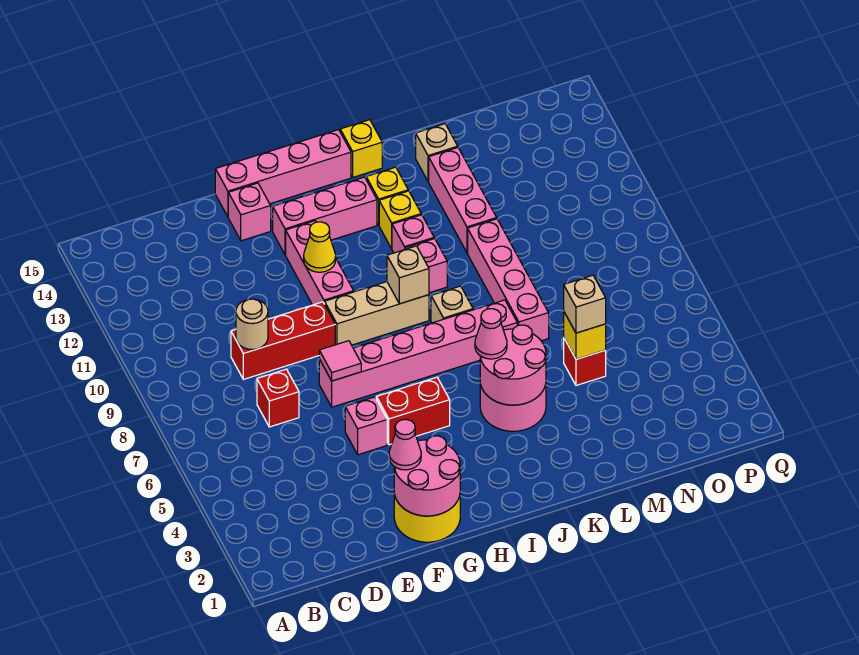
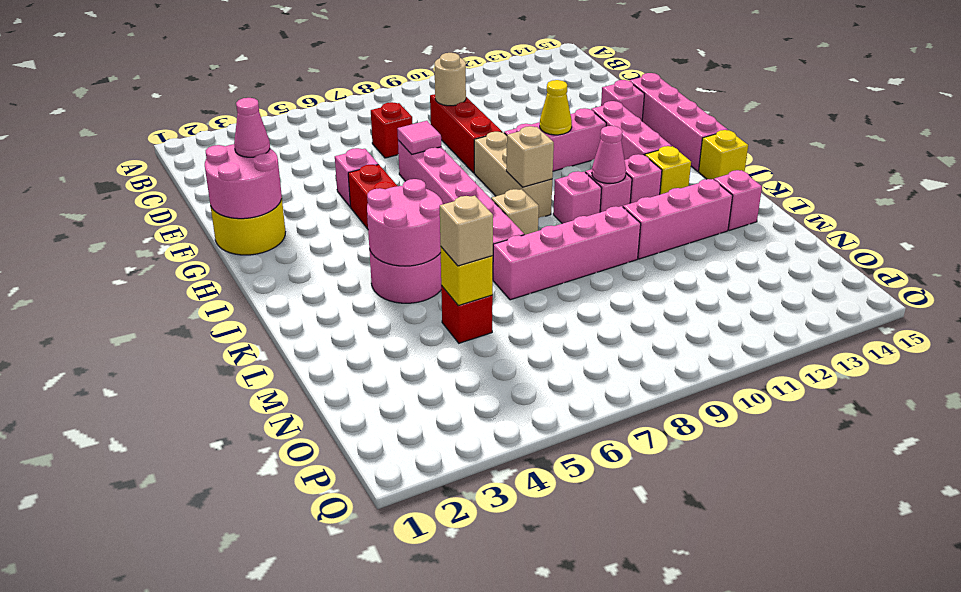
pink 1x1 cone [475,309,507,359] -> pink 1x1 cone moved to [592,126,626,183]
yellow 1x1 brick [379,191,421,249] -> pink 1x1 brick [625,154,662,203]
tan 1x1 brick [416,124,458,181] -> pink 1x1 brick [714,170,762,230]

